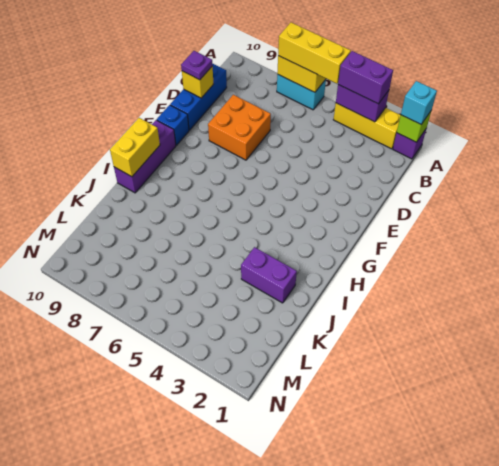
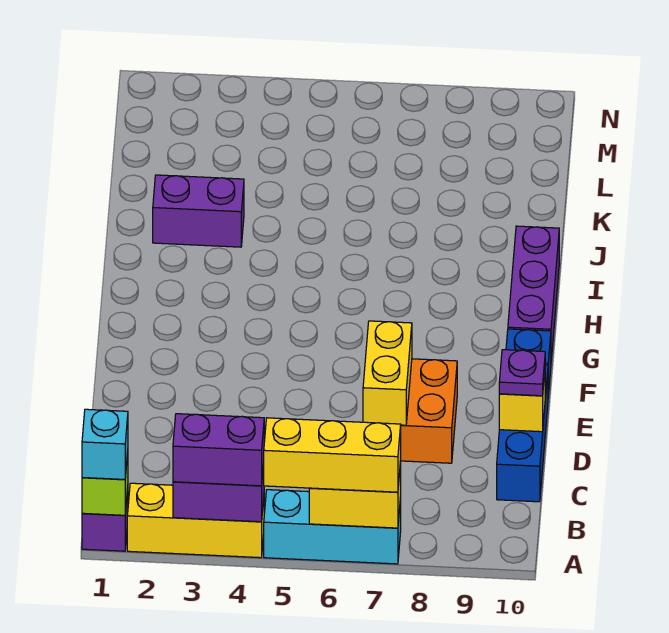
cyan 1x2 brick [277,74,326,110] -> cyan 1x3 brick [264,490,401,564]
yellow 1x2 brick [110,118,160,177] -> yellow 1x2 brick moved to [363,321,412,425]

